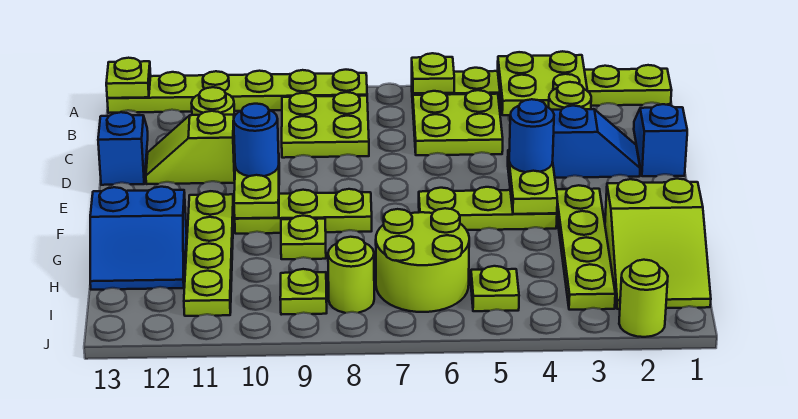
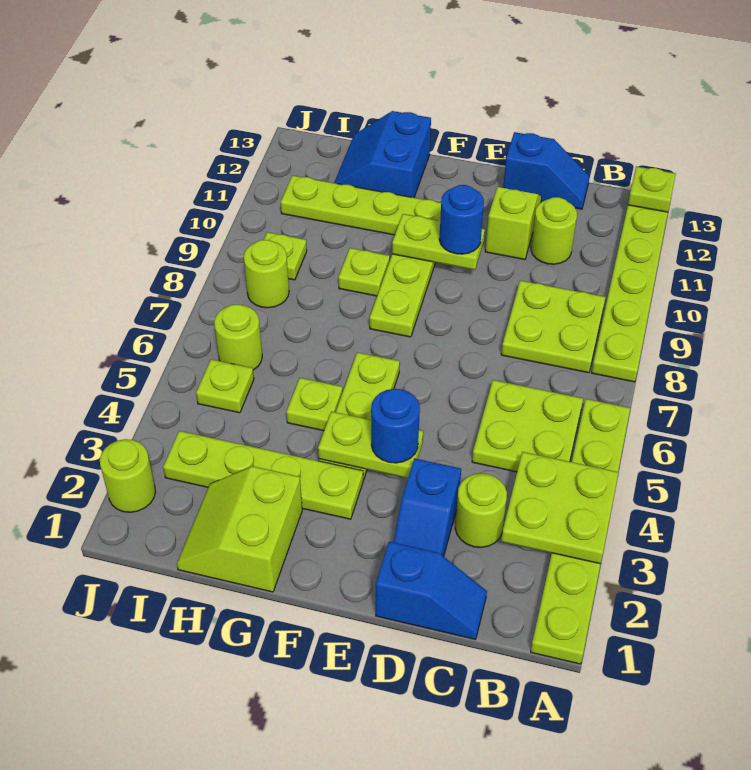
lime 1x1 plate [412,53,454,94] -> lime 1x1 plate moved to [286,378,343,431]
lime 2x3 slope [605,179,711,309] -> lime 2x2 slope [177,466,302,592]
lime 2x2 round brick [376,208,469,312] -> lime 1x1 round brick [214,305,262,370]

